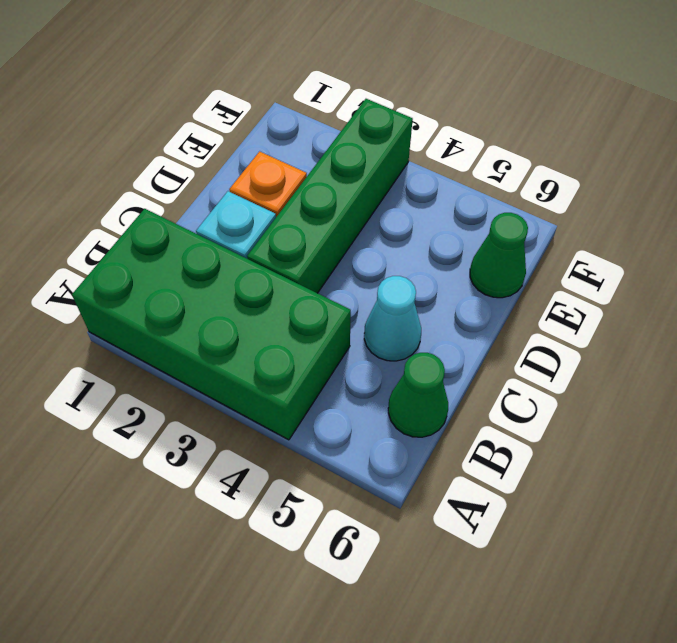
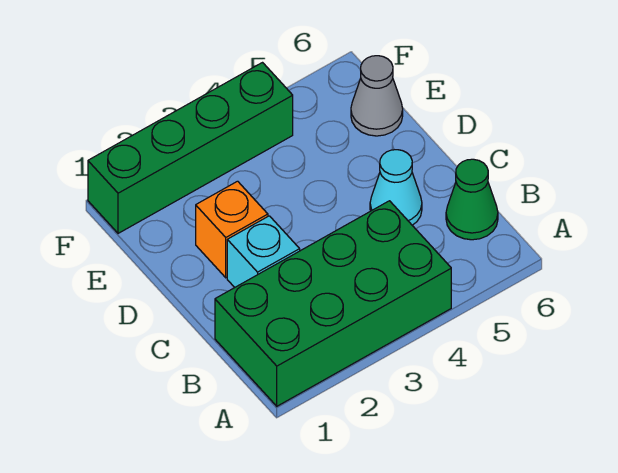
green 1x4 brick [247,99,413,293] -> green 1x4 brick turned to [88,63,293,233]
green 1x1 cone [470,213,528,298] -> grey 1x1 cone [351,56,403,136]

